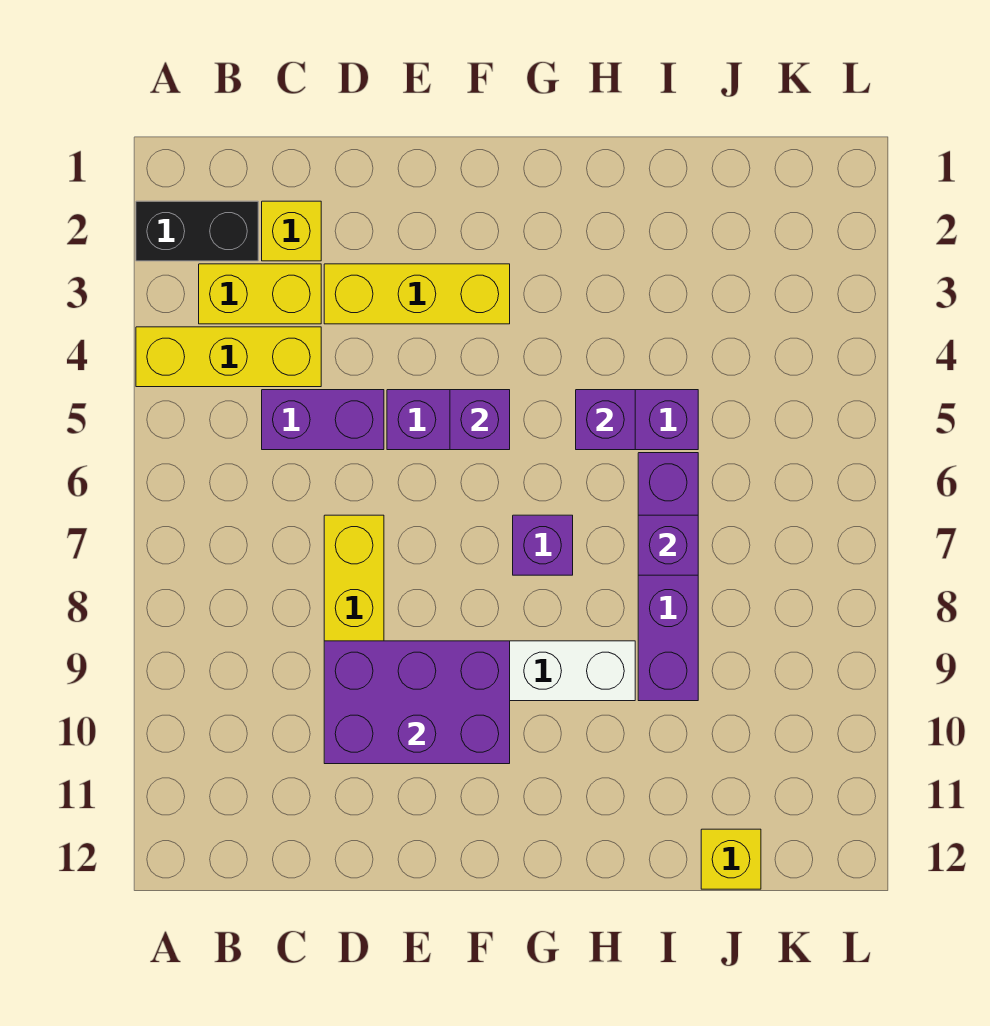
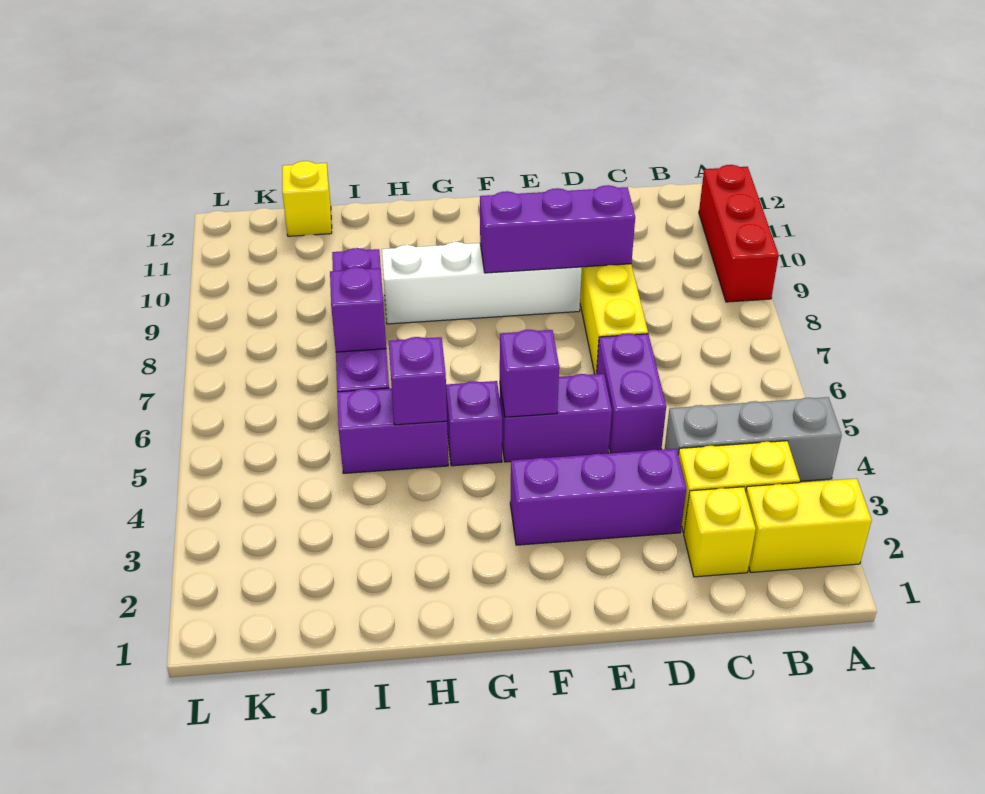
black 1x2 brick [136,201,258,261] -> yellow 1x2 brick [746,479,872,572]
yellow 1x3 brick [136,327,321,387] -> grey 1x3 brick [665,397,842,481]
none -> red 1x3 brick [699,165,779,302]
purple 1x2 brick [262,390,384,450] -> purple 1x2 brick turned to [597,333,666,453]
yellow 1x3 brick [324,264,510,324] -> purple 1x3 brick [510,449,686,545]
purple 2x3 brick [324,641,510,764] -> purple 1x3 brick [480,185,635,273]
purple 1x1 brick [513,515,573,575] -> purple 1x1 brick moved to [446,381,502,466]

